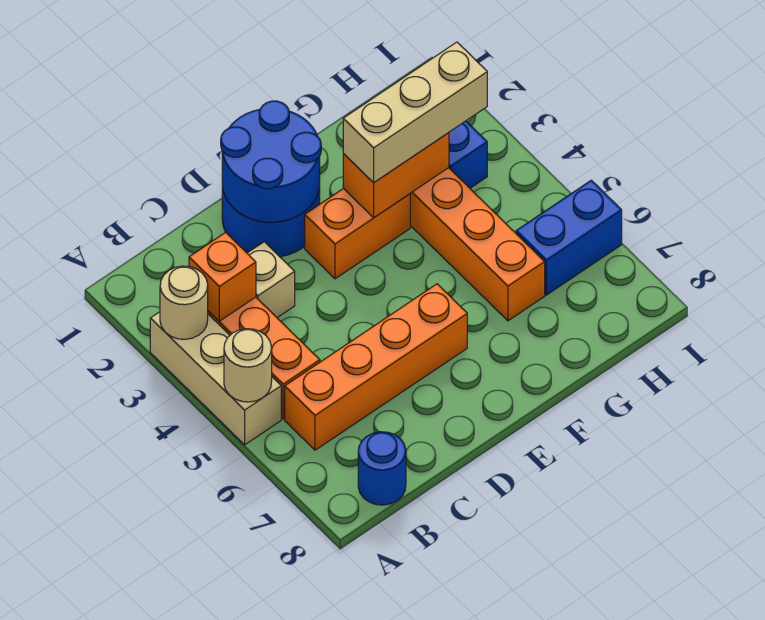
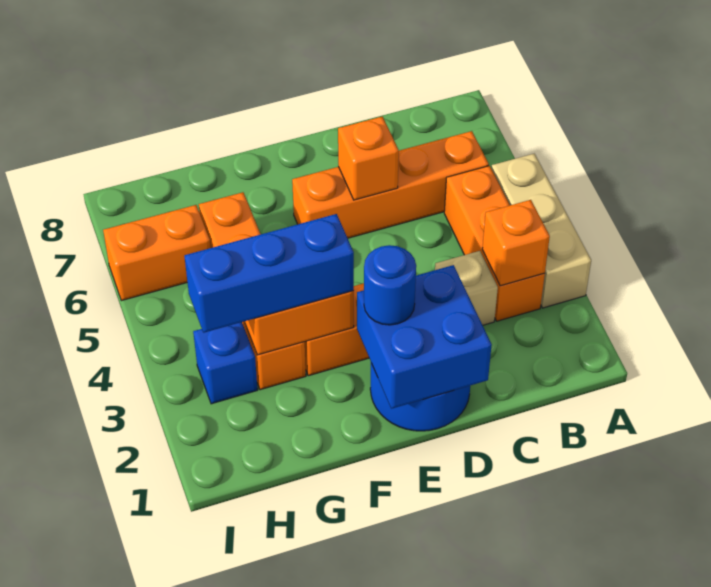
tan 1x1 round brick [160,266,208,339] -> none
tan 1x1 round brick [224,329,272,402] -> none
blue 1x1 round brick [358,432,406,505] -> blue 1x1 round brick moved to [364,245,416,325]
blue 2x2 round brick [221,101,321,222] -> blue 2x2 brick [357,265,492,409]
none -> orange 1x1 brick [338,117,399,200]
tan 1x3 brick [343,42,487,183] -> blue 1x3 brick [185,214,354,333]
blue 1x2 brick [516,180,622,295] -> orange 1x2 brick [103,205,211,301]

